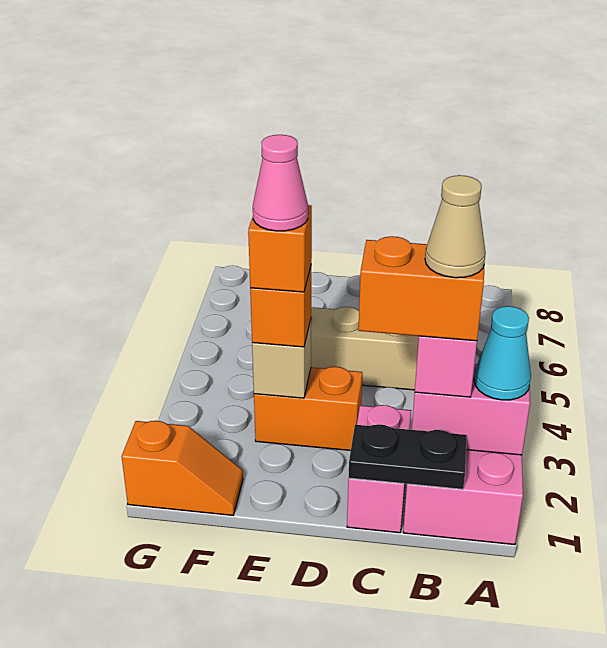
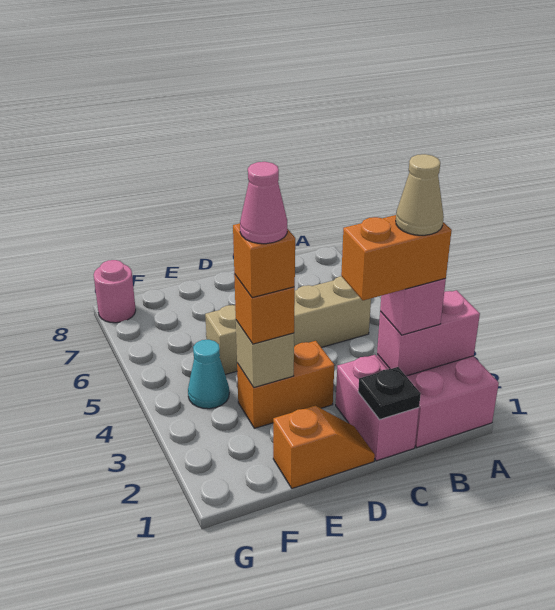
cyan 1x1 cone [474,306,531,400] -> cyan 1x1 cone moved to [188,340,229,409]
black 1x2 plate [349,424,466,489] -> black 1x1 plate [358,367,421,420]
orange 1x2 slope [122,421,243,515] -> orange 1x2 slope moved to [273,406,375,488]
none -> pink 1x1 round brick [94,260,136,323]

